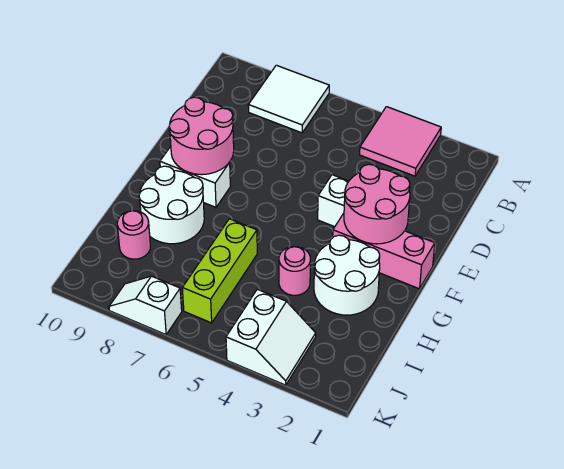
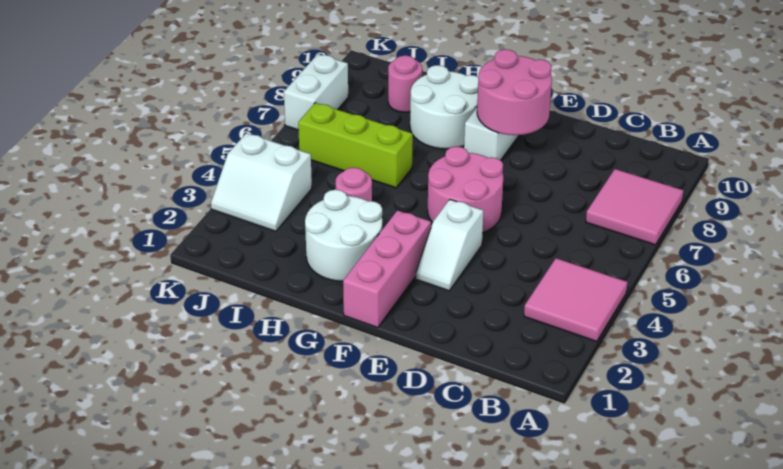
white 2x2 tile [248,65,329,133] -> pink 2x2 tile [586,169,683,245]
pink 2x2 round brick [344,164,410,244] -> pink 2x2 round brick moved to [428,146,503,232]
white 1x2 slope [109,276,182,335] -> white 1x2 brick [284,54,348,130]

